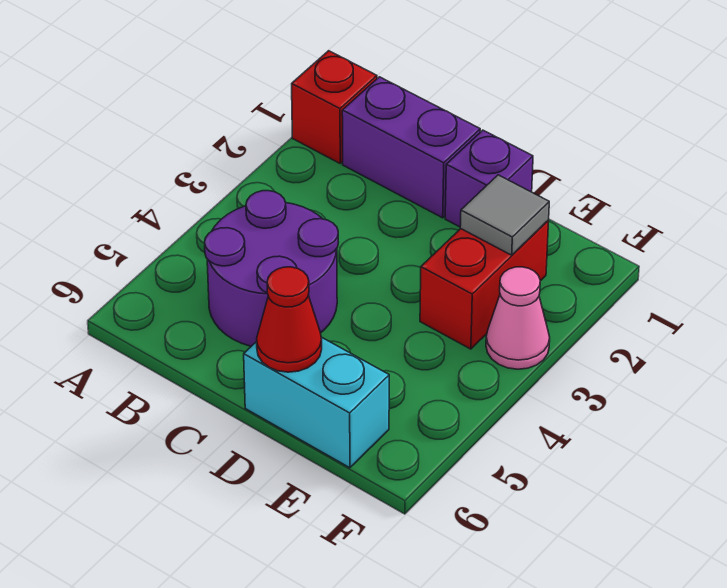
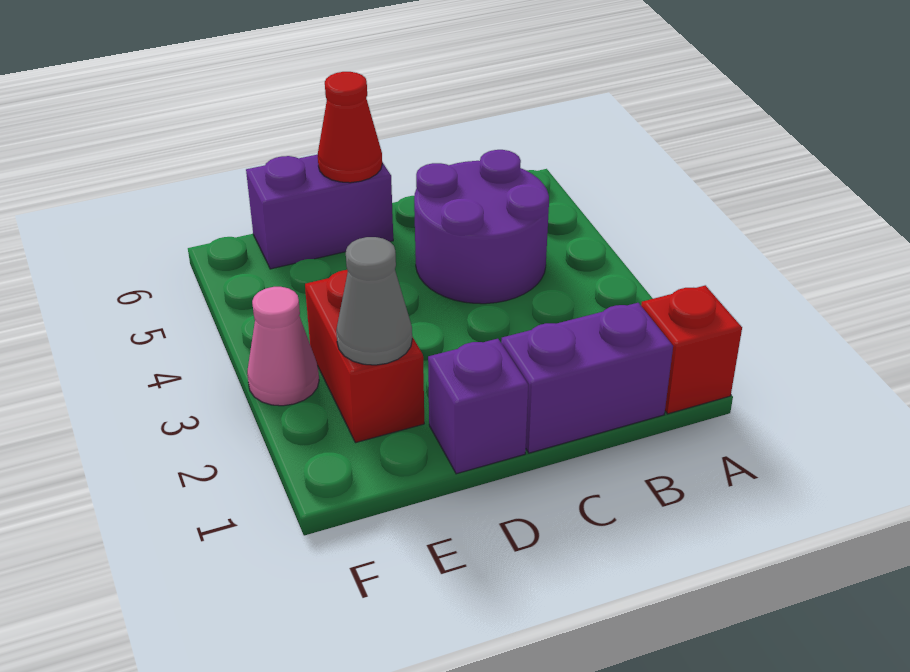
cyan 1x2 brick [244,337,389,468] -> purple 1x2 brick [246,154,393,269]
grey 1x1 tile [460,175,549,255] -> grey 1x1 cone [336,237,412,365]

